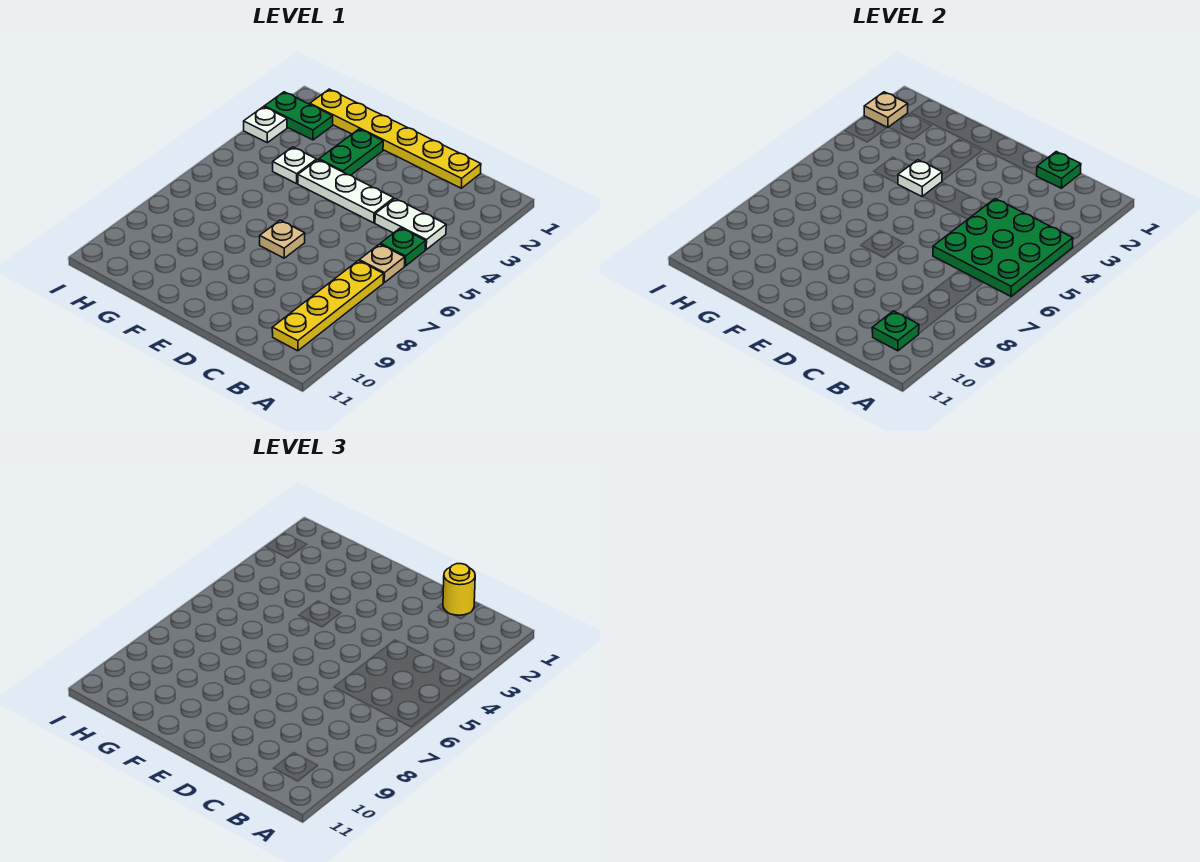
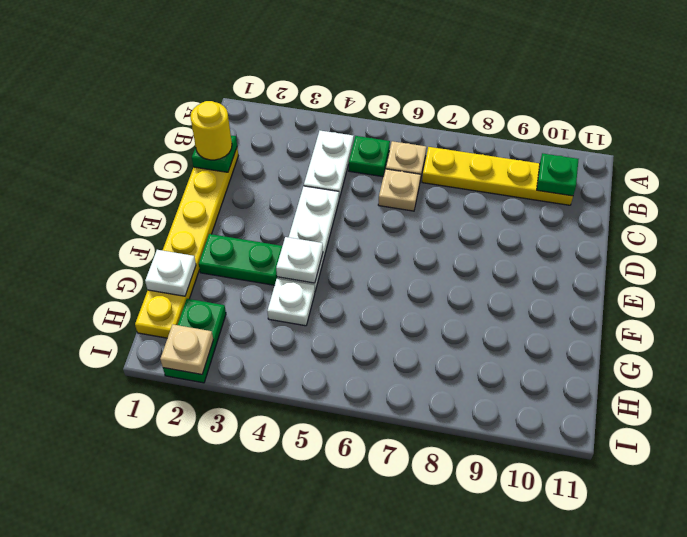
green 3x3 plate [933,199,1073,296] -> none
tan 1x1 plate [260,220,305,258] -> tan 1x1 plate moved to [378,169,421,211]
white 1x1 plate [244,107,287,143] -> white 1x1 plate moved to [145,250,196,296]

